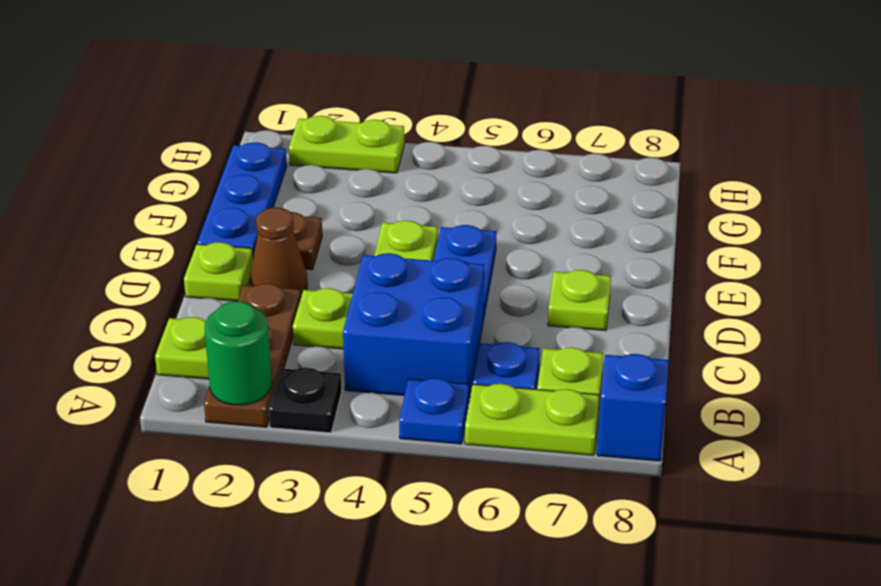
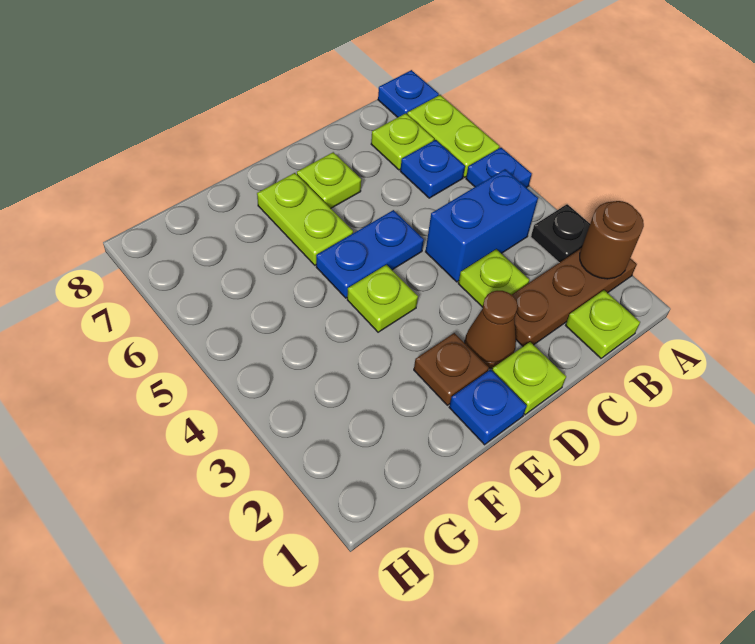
green 1x1 round brick [204,301,272,405] -> brown 1x1 round brick [580,201,644,279]
blue 1x1 brick [597,354,669,461] -> blue 1x1 plate [378,70,439,117]
blue 2x2 brick [343,253,484,400] -> blue 1x2 brick [426,169,538,282]
blue 1x3 plate [197,142,287,257] -> blue 1x1 plate [449,369,527,445]
lime 1x2 plate [289,116,405,173] -> lime 1x2 plate moved to [257,173,353,265]

